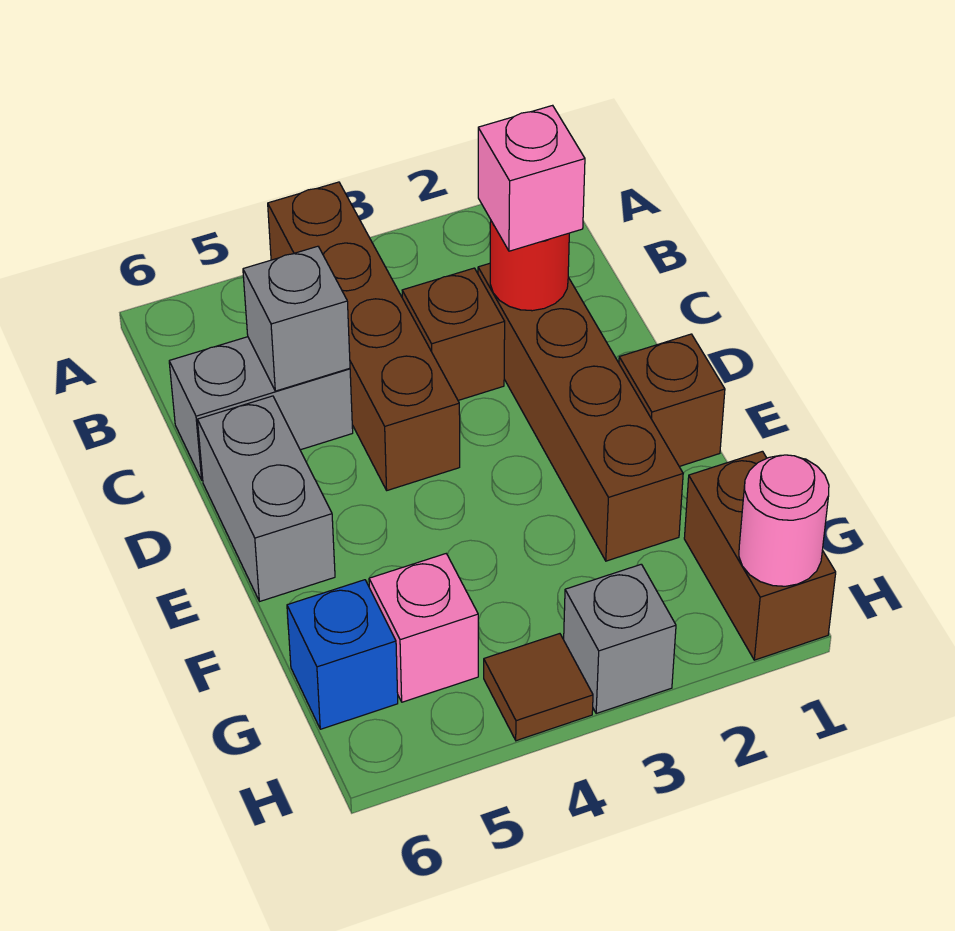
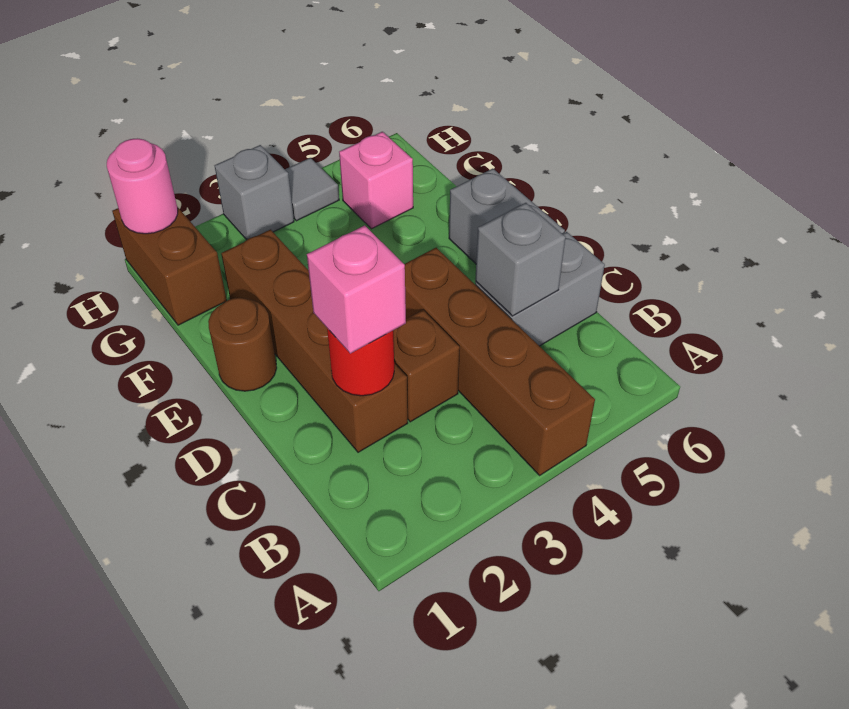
brown 1x1 brick [619,334,725,467] -> brown 1x1 round brick [208,298,277,391]
blue 1x1 brick [287,580,398,729] -> none
brown 1x1 tile [484,634,593,741] -> grey 1x1 tile [285,158,339,221]

